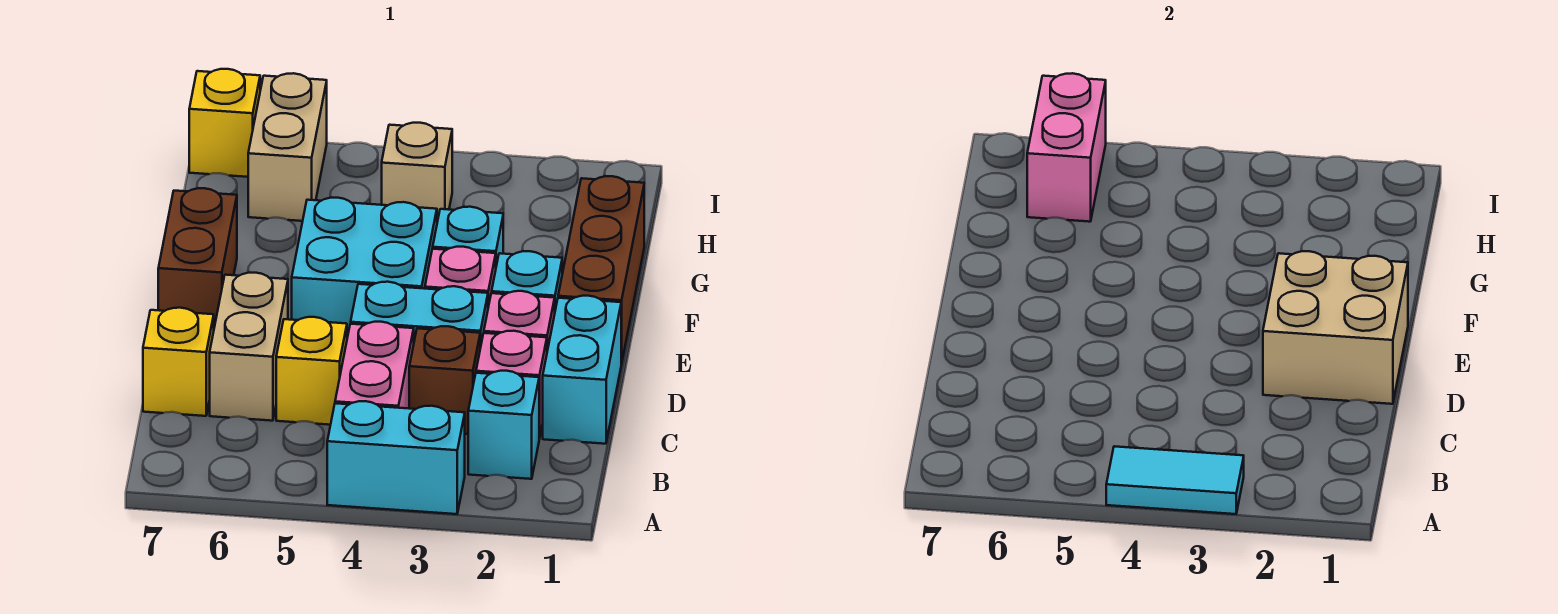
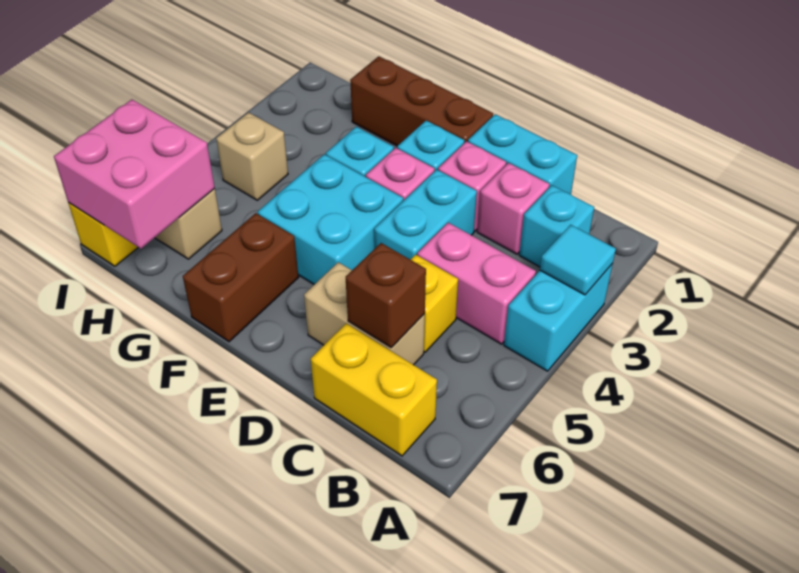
cyan 1x2 tile [1106,446,1244,514] -> cyan 1x1 tile [540,225,616,295]
brown 1x1 brick [409,326,480,434] -> brown 1x1 brick moved to [346,243,426,348]
yellow 1x1 brick [143,308,214,416] -> yellow 1x2 brick [311,323,437,456]
tan 2x2 brick [1263,251,1408,404] -> none
brown 1x2 brick [158,188,237,327] -> brown 1x2 brick turned to [183,213,299,342]
pink 1x2 brick [1027,73,1106,222] -> pink 2x2 brick [54,100,215,249]

